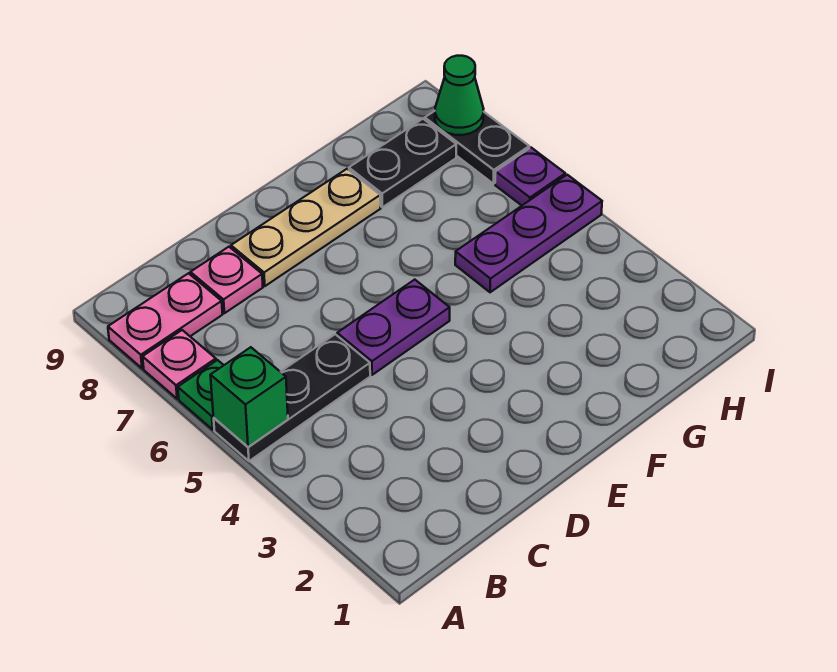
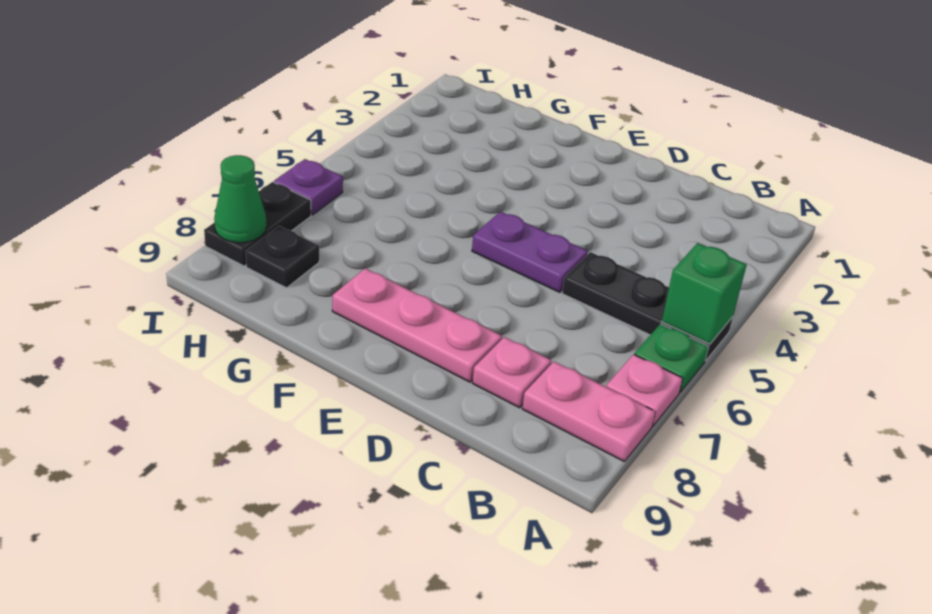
tan 1x3 plate [231,169,381,286] -> pink 1x3 plate [332,268,502,382]
purple 1x3 plate [455,175,602,292] -> none
black 1x2 plate [349,119,456,207] -> black 1x1 plate [246,226,319,288]

